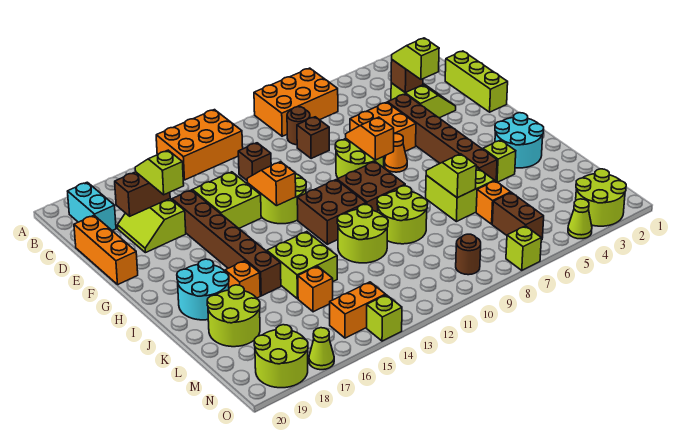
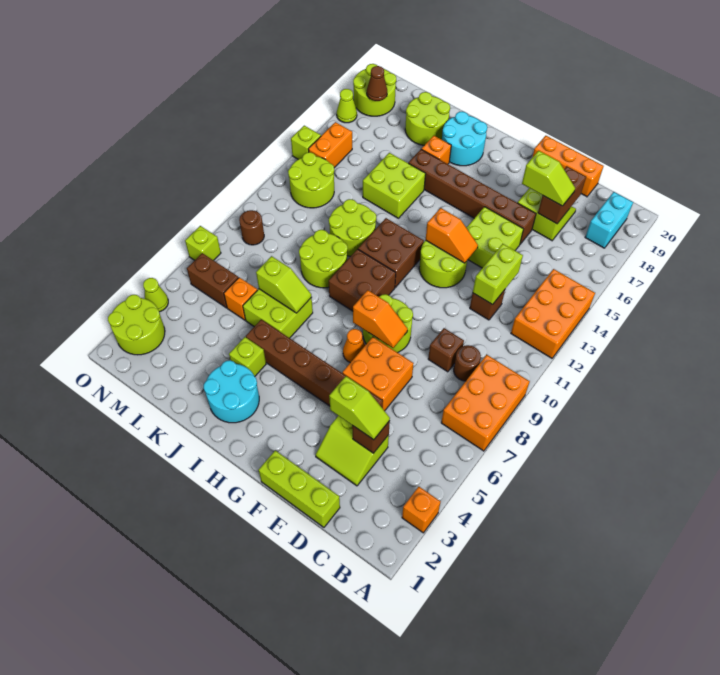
cyan 1x2 brick [68,182,116,231] -> cyan 1x2 brick turned to [585,192,633,248]
none -> lime 1x2 brick [473,244,523,305]
orange 1x1 brick [298,266,333,312] -> orange 1x1 brick moved to [402,487,441,533]
none -> lime 2x2 round brick [288,152,334,208]
none -> brown 1x1 cone [367,66,387,101]

